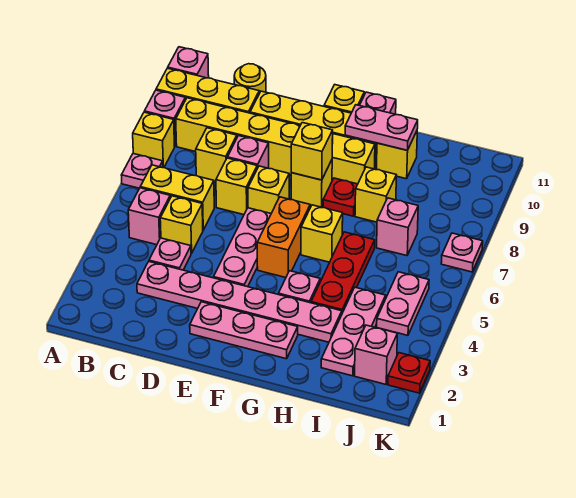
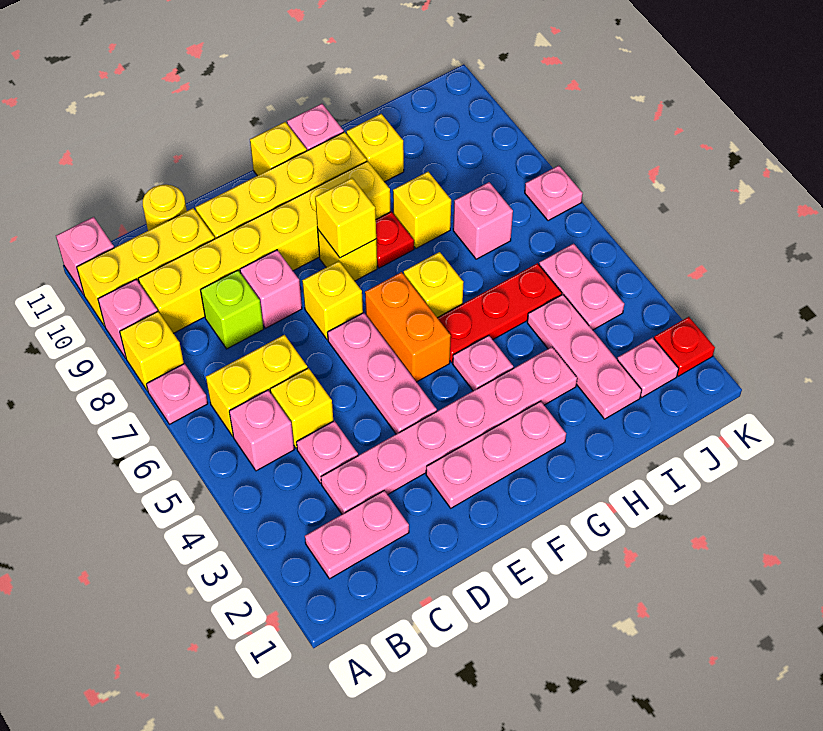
yellow 1x1 brick [196,128,237,182] -> lime 1x1 brick [201,270,263,349]
yellow 1x1 brick [216,158,257,215] -> none
pink 1x2 plate [345,105,418,150] -> pink 1x2 plate moved to [305,491,409,579]
red 1x3 plate [311,232,375,313] -> red 1x3 plate turned to [438,263,562,363]
pink 1x1 brick [355,325,397,384] -> pink 1x1 plate [617,338,678,397]

